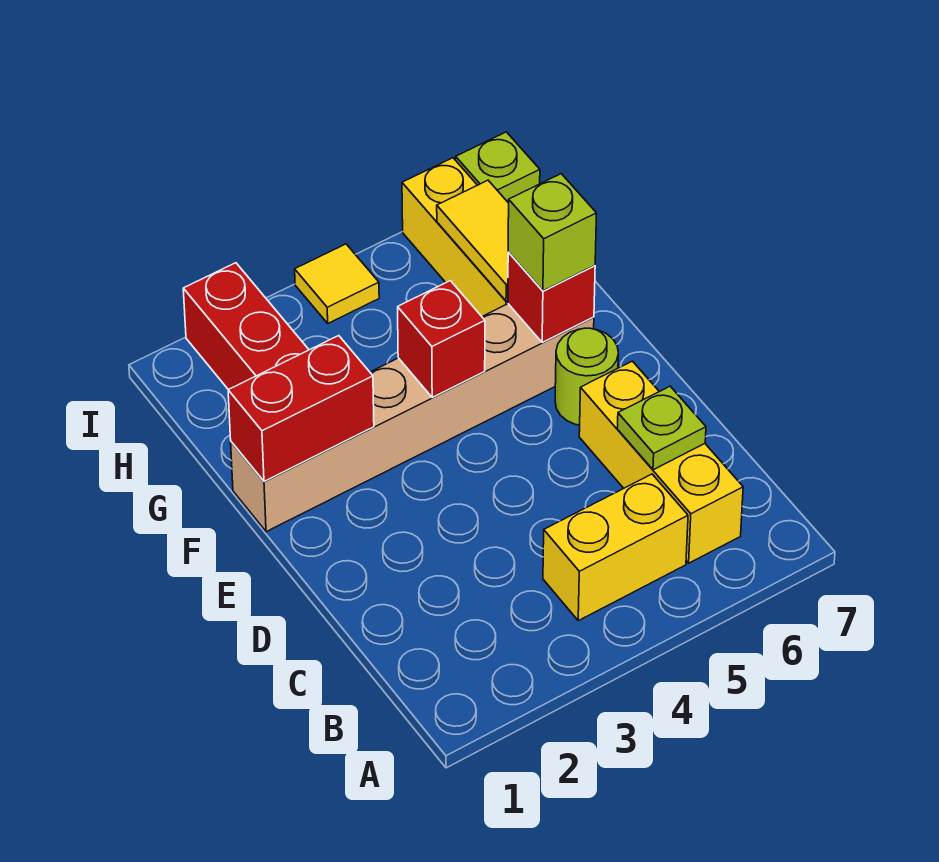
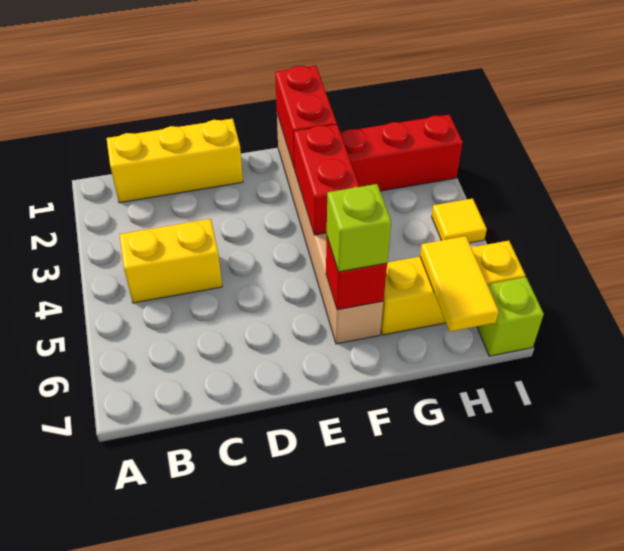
yellow 1x2 brick [543,474,688,621] -> yellow 1x2 brick turned to [119,219,222,303]
yellow 1x3 brick [579,361,743,563] -> yellow 1x3 brick moved to [107,119,243,203]
lime 1x1 plate [617,386,706,470] -> none
lime 1x1 round brick [555,328,618,425] -> none
red 1x1 brick [398,281,485,397] -> red 1x2 brick [294,124,360,235]
yellow 1x2 tile [437,180,509,301] -> yellow 1x2 tile turned to [420,236,499,332]

